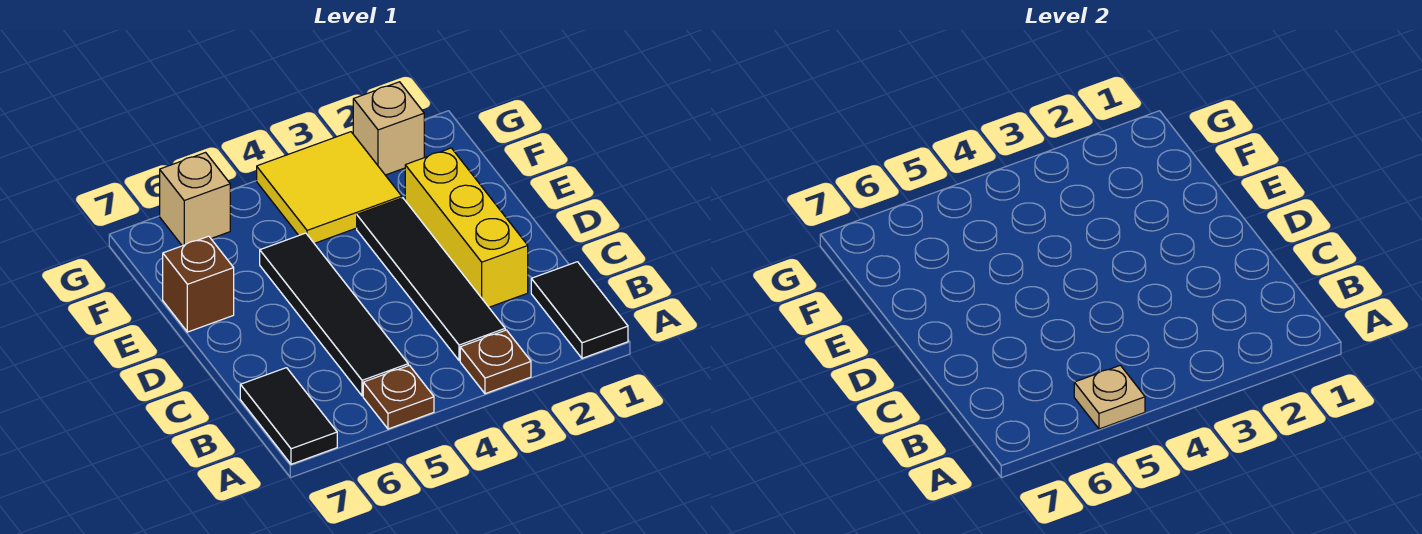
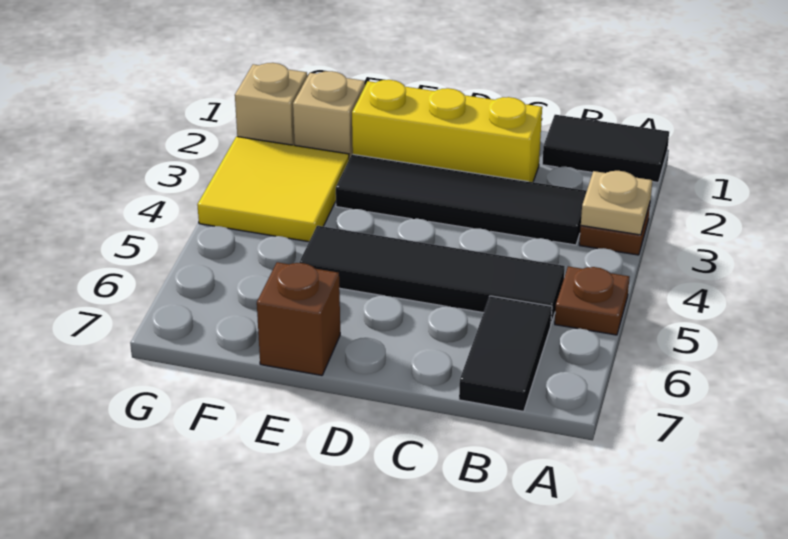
tan 1x1 plate [1074,365,1145,429] -> tan 1x1 plate moved to [581,171,652,235]
black 1x2 tile [240,368,337,464] -> black 1x2 tile turned to [459,296,552,411]
tan 1x1 brick [160,153,230,246] -> tan 1x1 brick moved to [293,71,365,159]

